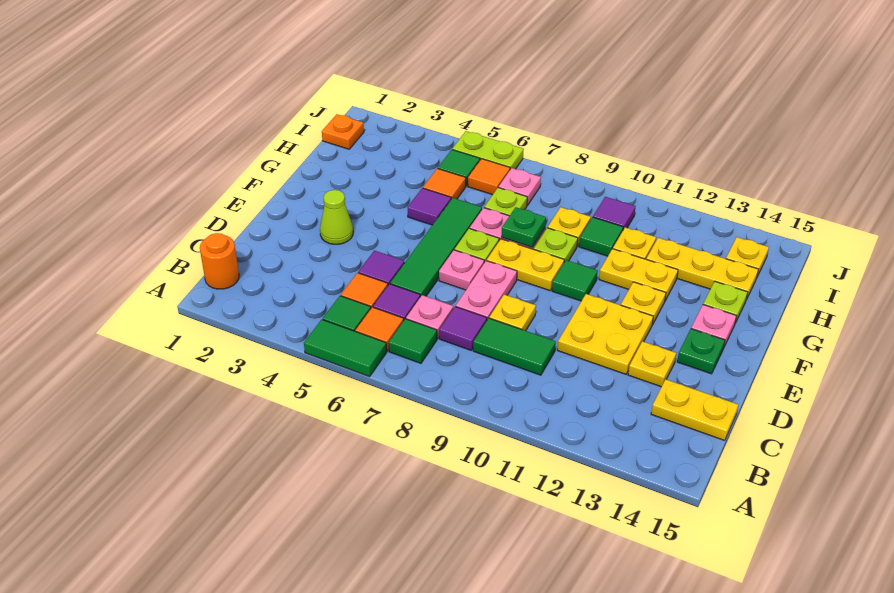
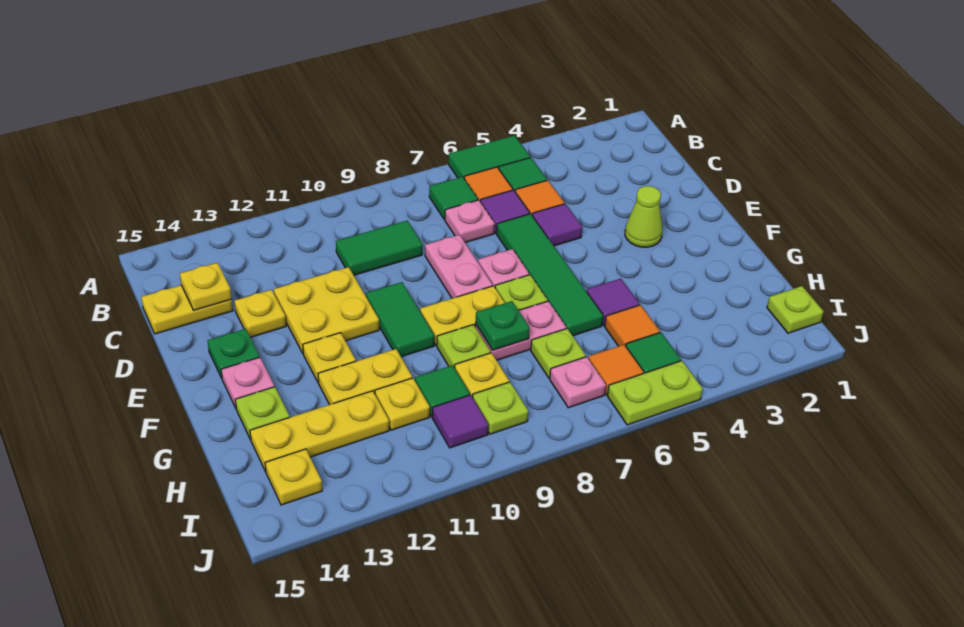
orange 1x1 round brick [200,233,239,289] -> none
purple 1x1 tile [439,306,487,351] -> none
yellow 1x1 plate [489,295,536,331] -> yellow 1x1 plate moved to [180,263,232,310]
green 1x1 tile [552,260,598,301] -> green 1x2 tile [366,282,434,357]
orange 1x1 plate [322,114,364,149] -> lime 1x1 plate [767,286,824,333]
none -> lime 1x1 plate [473,382,528,434]

